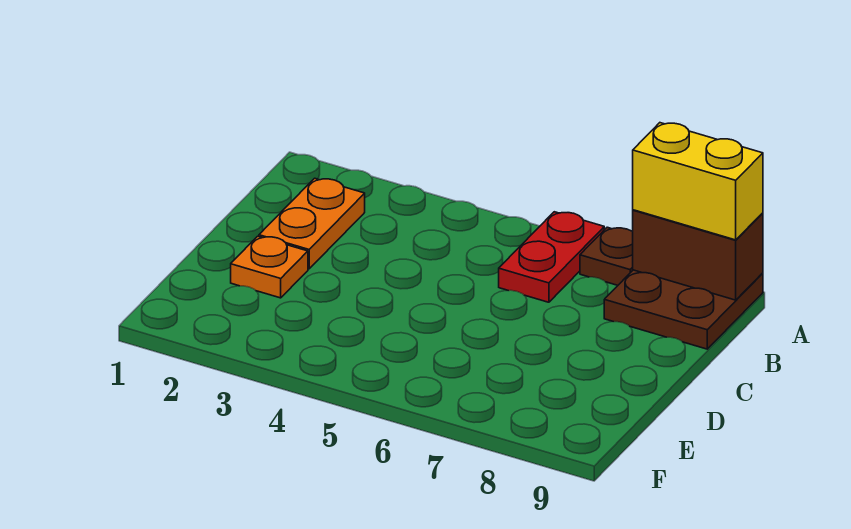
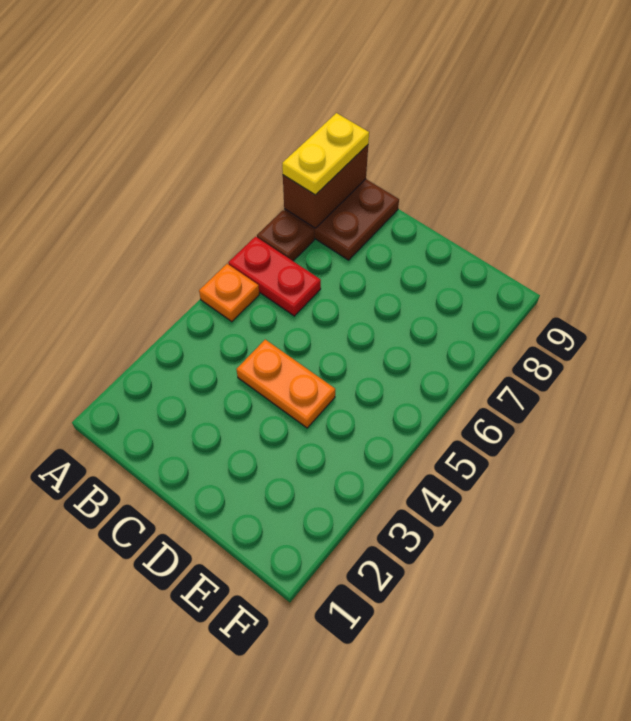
yellow 1x2 brick [633,123,763,240] -> yellow 1x2 plate [282,113,369,195]
orange 1x2 plate [259,178,365,269] -> orange 1x2 plate moved to [236,340,335,428]
orange 1x1 plate [231,236,308,298] -> orange 1x1 plate moved to [199,264,259,322]

